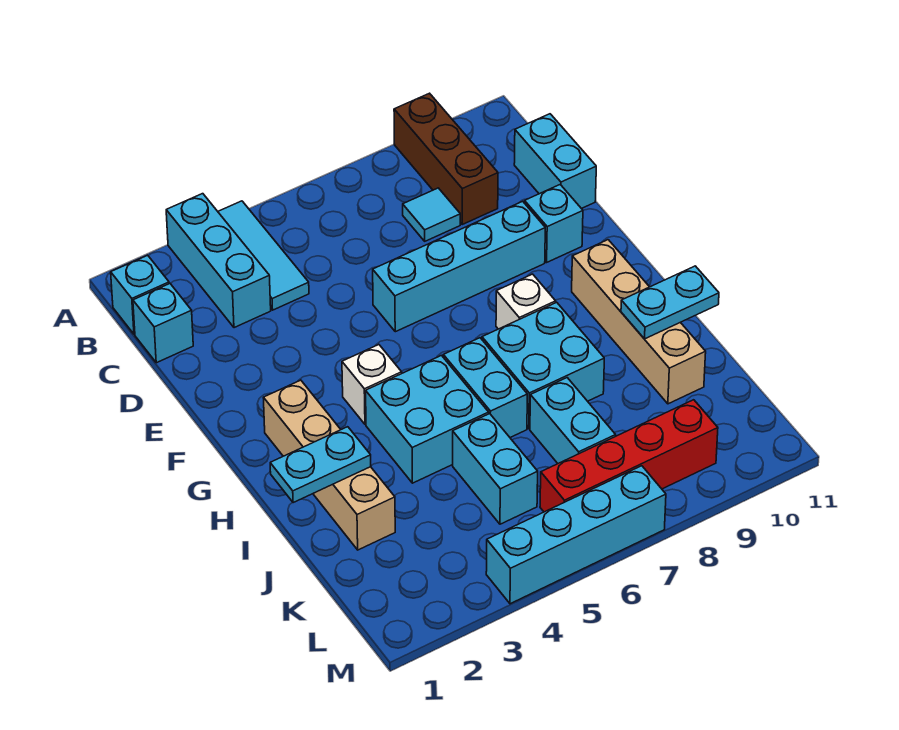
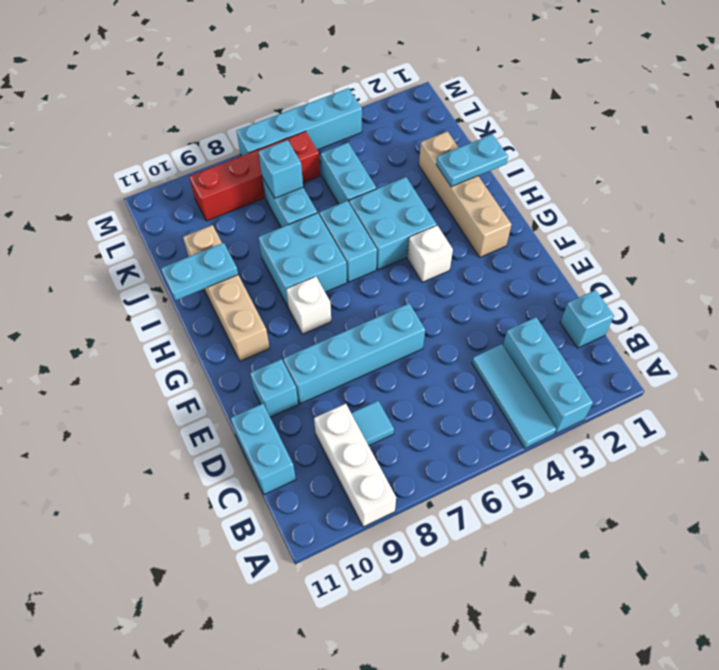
brown 1x3 brick [394,93,498,224] -> white 1x3 brick [314,404,396,527]
cyan 1x1 brick [111,255,169,334] -> cyan 1x1 brick moved to [259,140,303,198]

